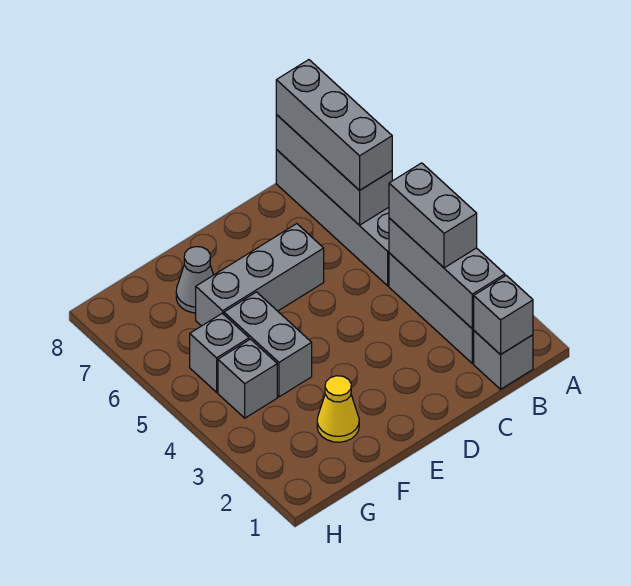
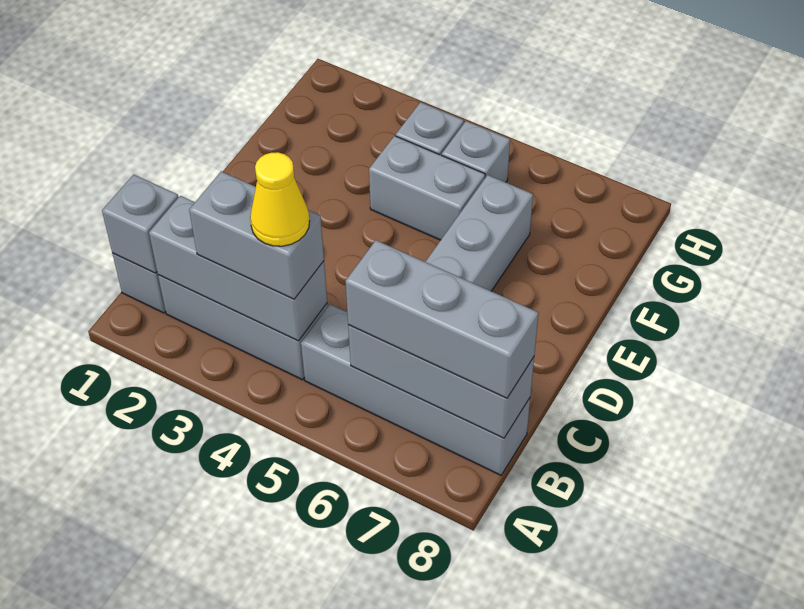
yellow 1x1 cone [317,376,359,442] -> yellow 1x1 cone moved to [250,152,309,246]
grey 1x1 cone [176,247,213,313] -> none

